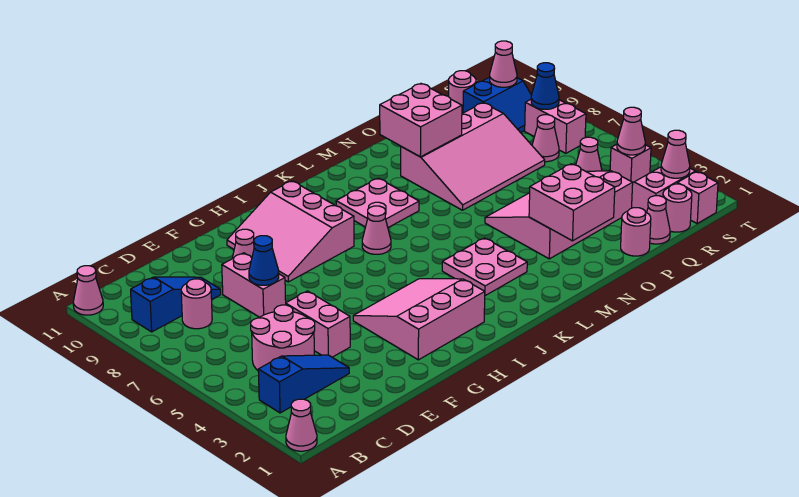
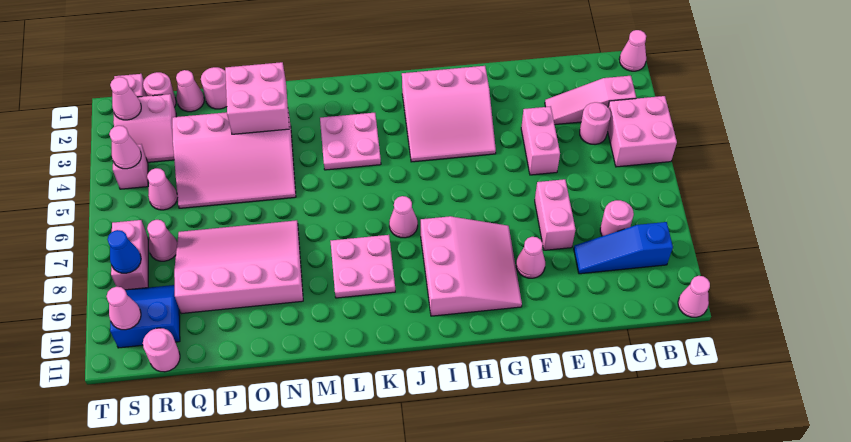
blue 1x3 slope [258,355,349,413] -> pink 1x3 slope [545,76,636,125]
pink 2x2 round brick [251,305,315,370] -> pink 1x1 round brick [580,102,611,145]
blue 1x1 cone [249,236,279,285] -> none
pink 2x2 brick [380,84,462,157] -> pink 2x2 brick moved to [608,96,677,167]

